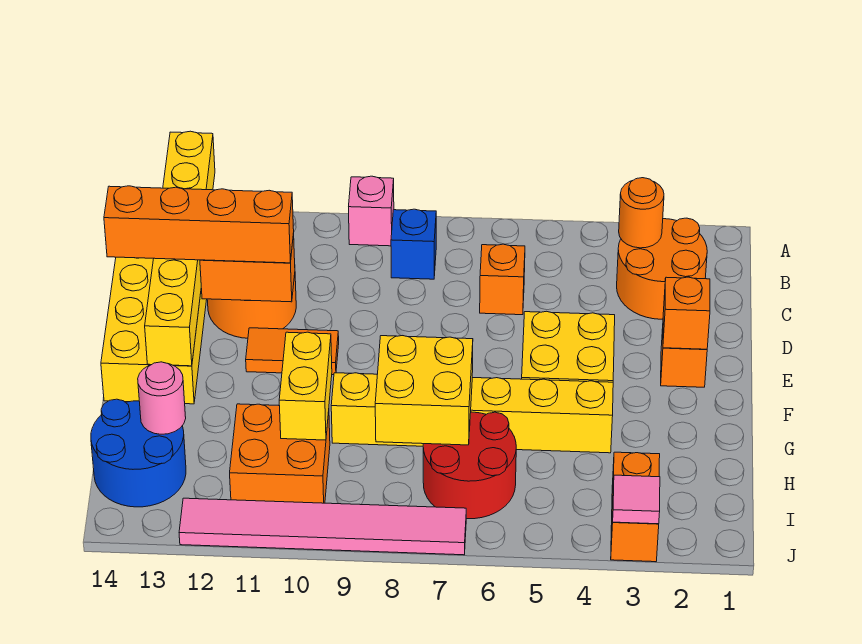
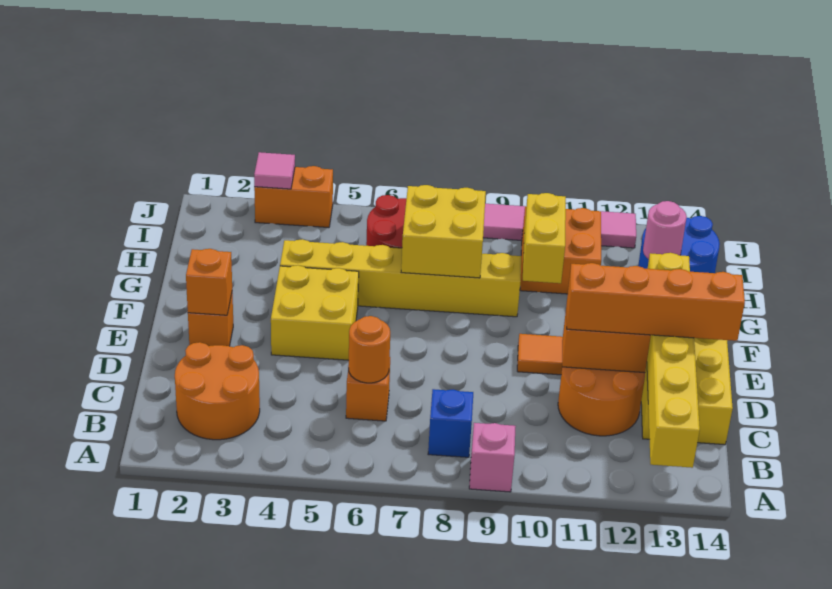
orange 1x1 round brick [619,178,664,248] -> orange 1x1 round brick moved to [348,316,390,383]
orange 1x2 brick [611,452,660,562] -> orange 1x2 brick turned to [254,166,333,228]

